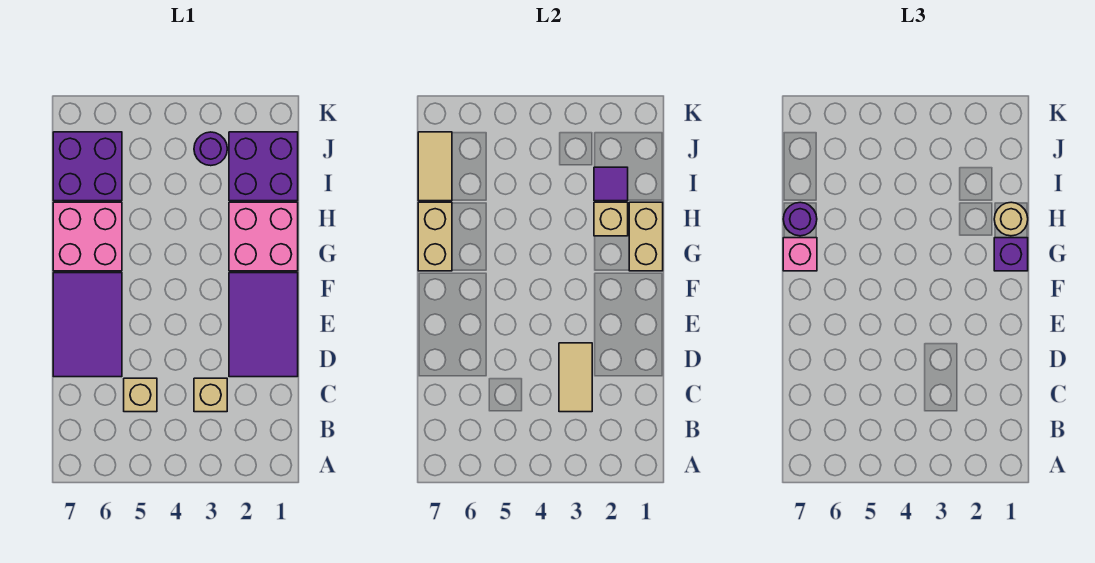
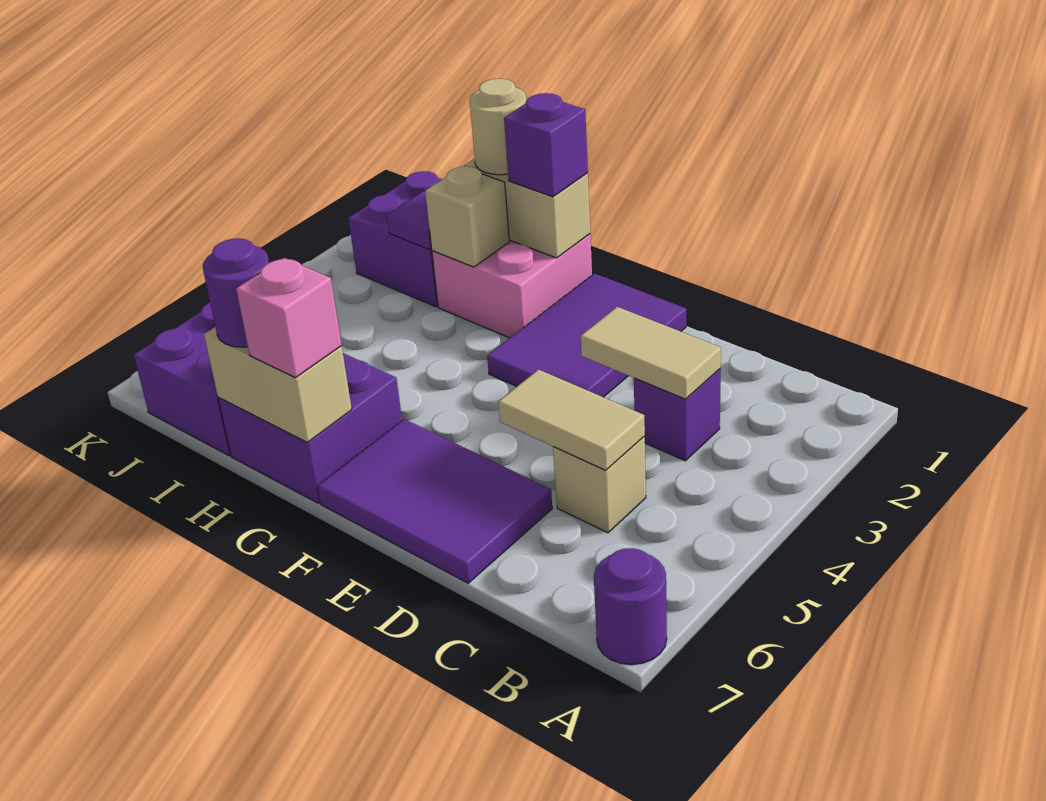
tan 1x1 brick [194,378,227,412] -> purple 1x1 brick [634,369,721,461]
purple 2x3 tile [229,273,298,377] -> purple 2x3 tile turned to [487,273,686,397]
pink 2x2 brick [53,202,122,271] -> purple 2x2 brick [218,353,402,503]
tan 1x2 tile [418,132,452,201] -> tan 1x2 tile moved to [498,370,645,470]
purple 1x1 round brick [194,132,227,166] -> purple 1x1 round brick moved to [594,548,667,665]

